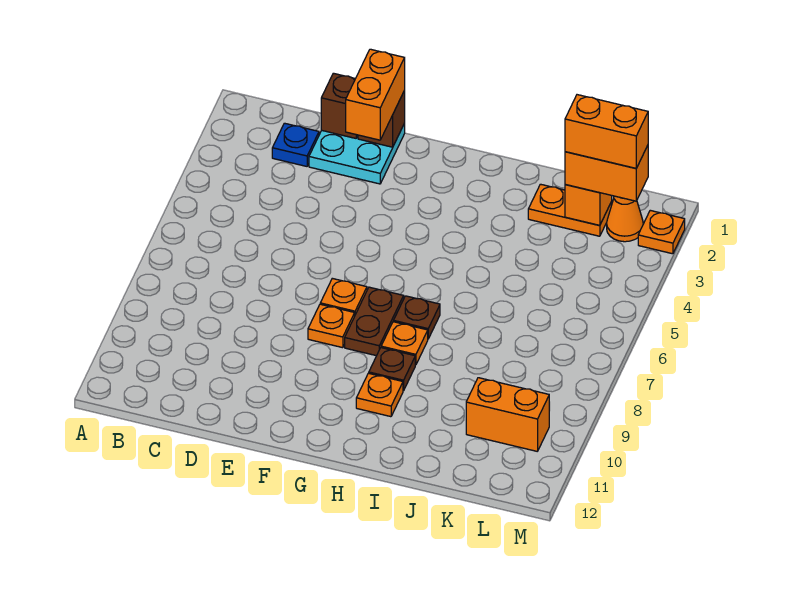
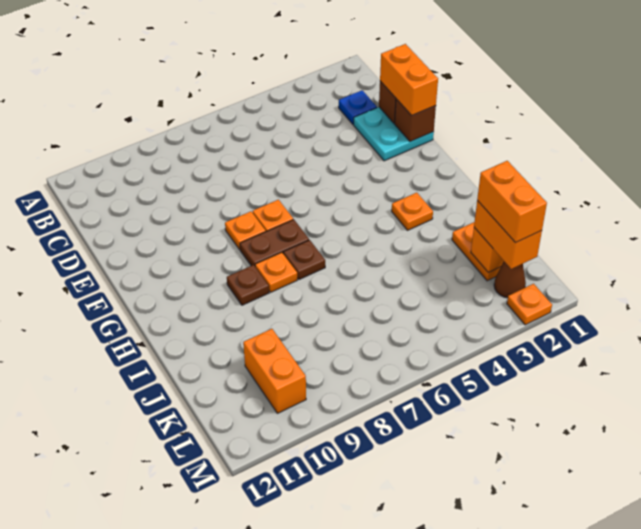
orange 1x2 brick [346,49,405,140] -> orange 1x2 brick turned to [380,44,438,115]
orange 1x1 plate [356,373,403,417] -> orange 1x1 plate moved to [392,193,433,230]
orange 1x1 cone [607,196,643,242] -> brown 1x1 cone [494,262,526,298]

